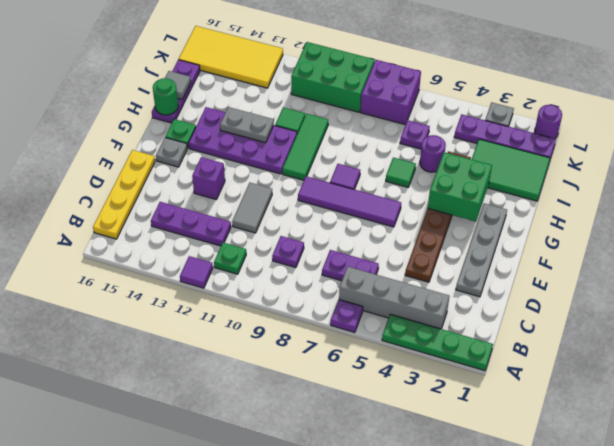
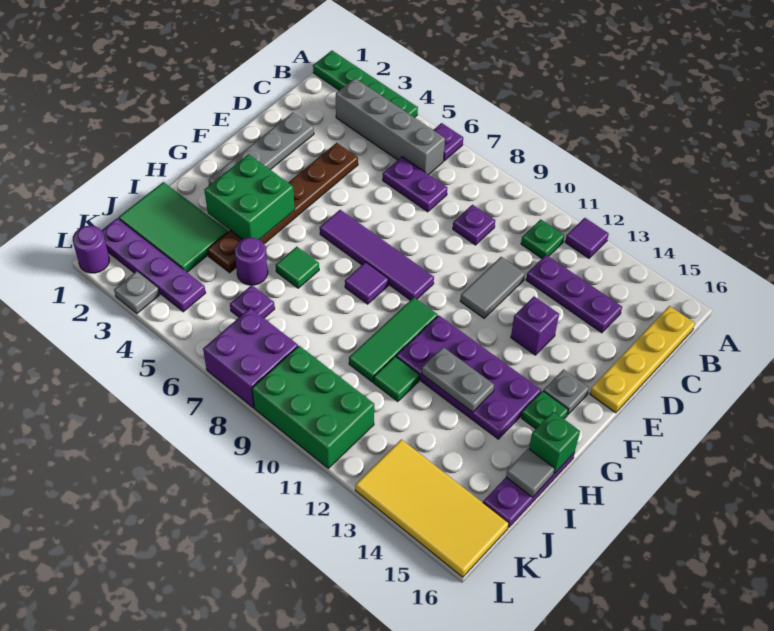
green 1x1 round brick [153,78,178,115] -> green 1x1 brick [529,412,580,474]

